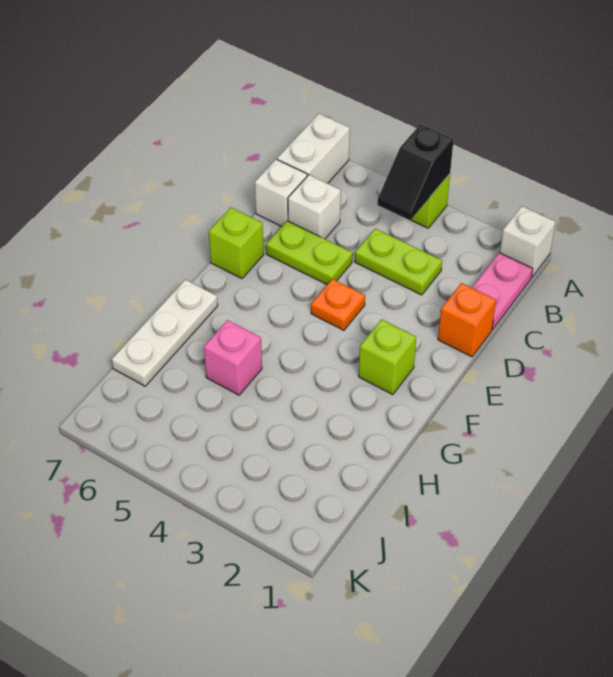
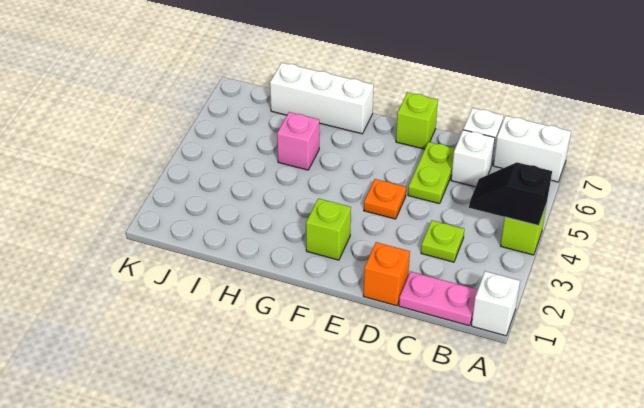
lime 1x2 plate [355,229,442,295] -> lime 1x1 plate [421,220,464,262]
white 1x3 plate [112,280,218,386] -> white 1x3 brick [270,63,374,134]

